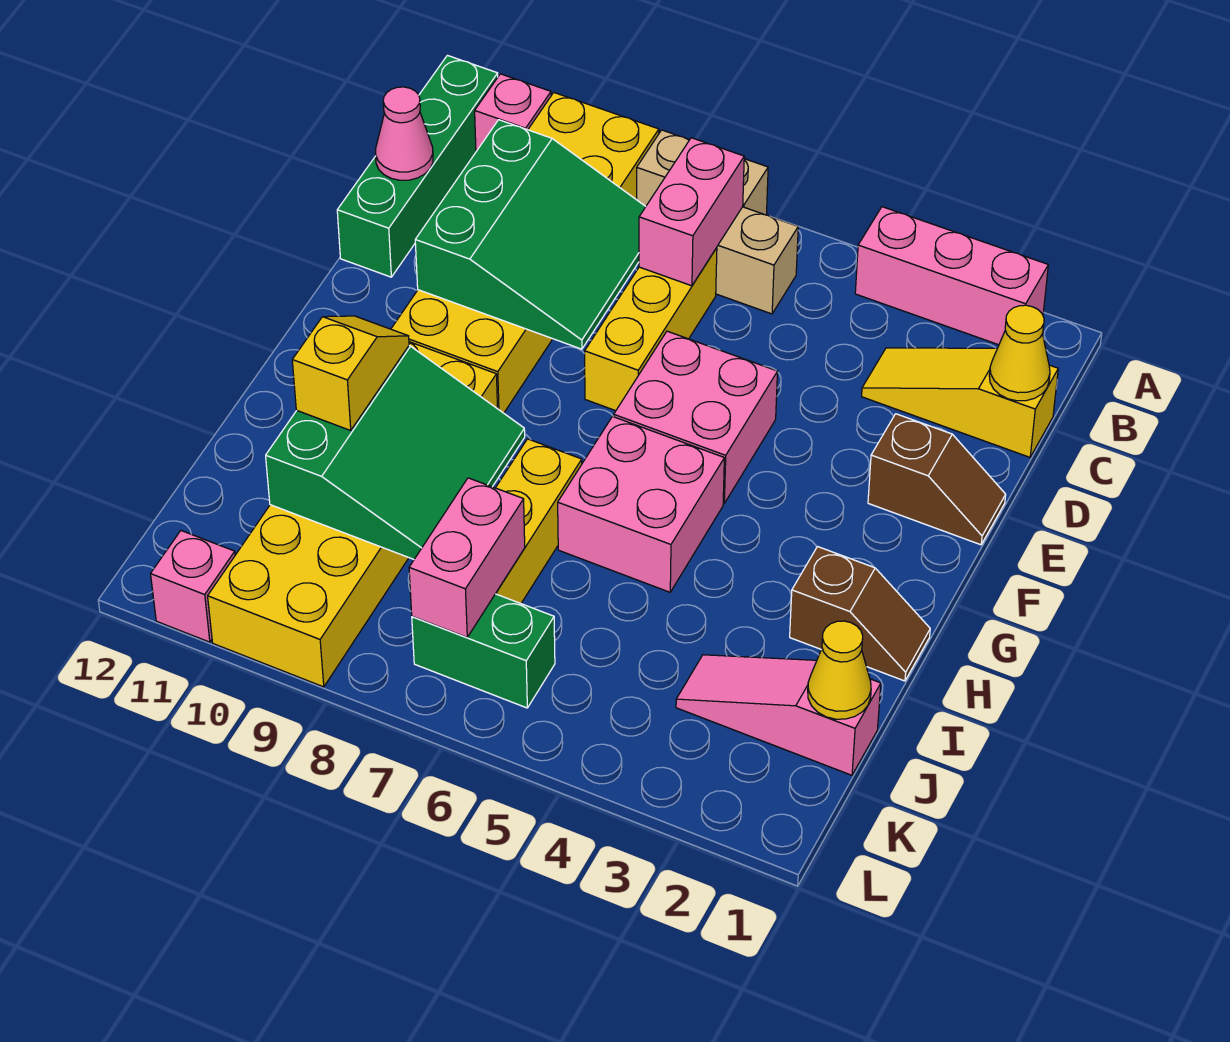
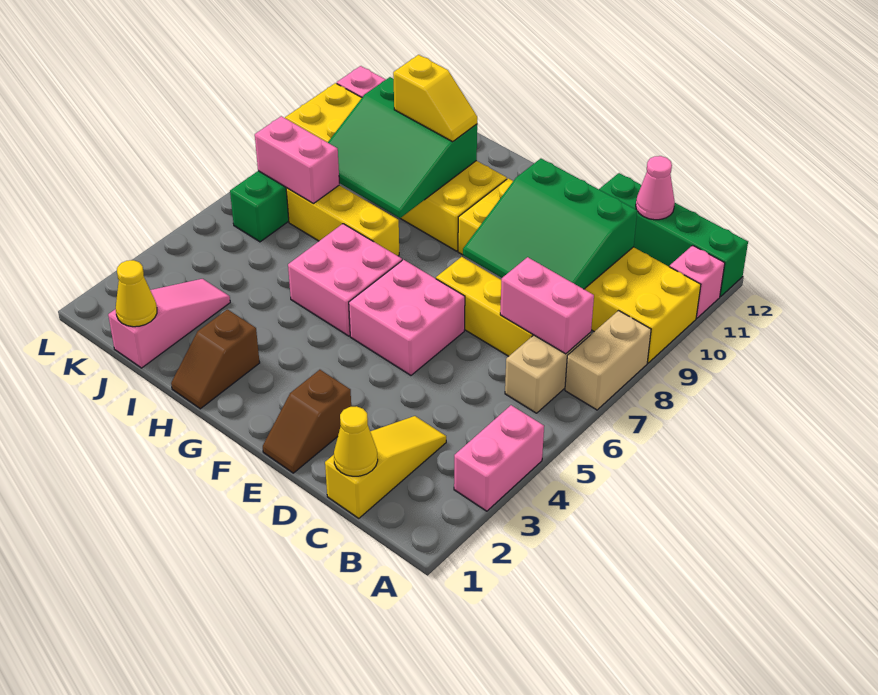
pink 1x3 brick [855,207,1048,345] -> pink 1x2 brick [454,405,544,511]

